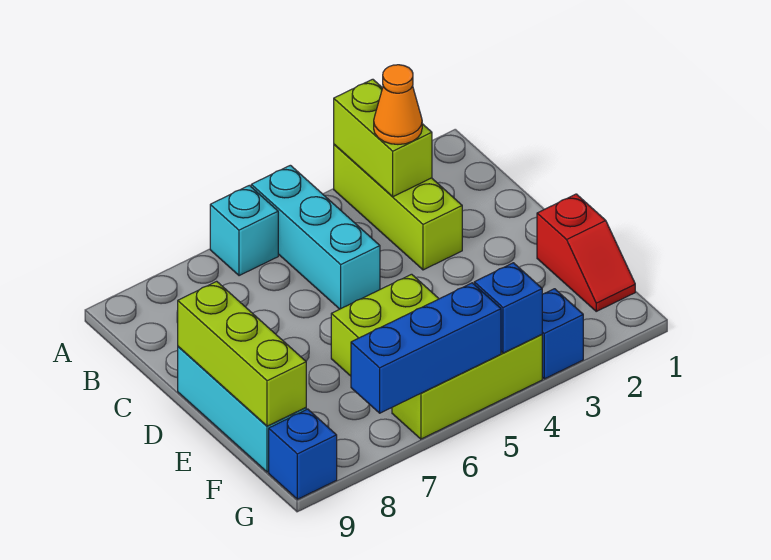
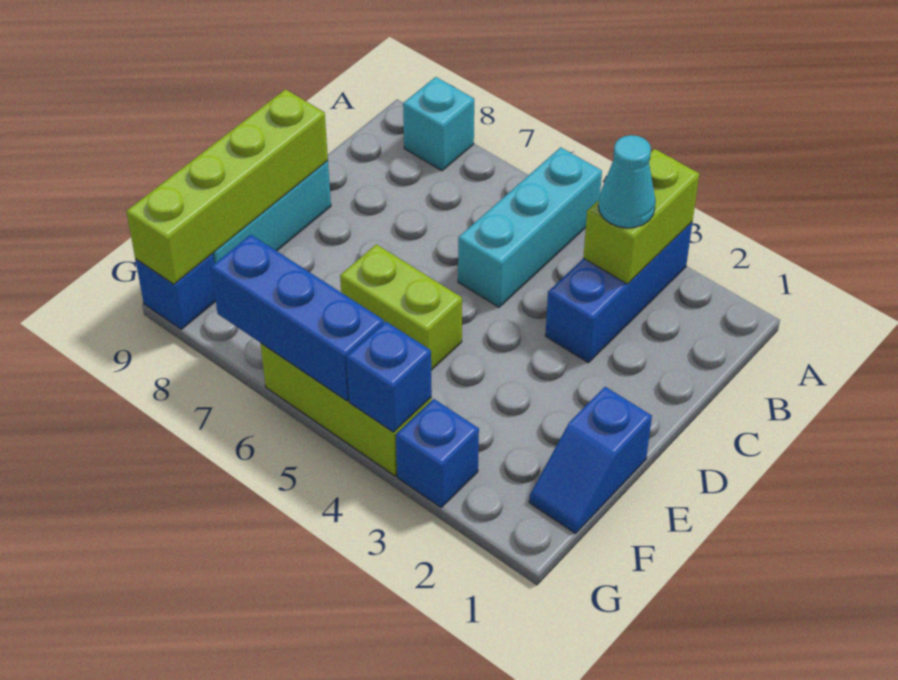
lime 1x3 brick [334,145,462,270] -> blue 1x3 brick [545,222,692,363]
cyan 1x1 brick [210,185,278,276] -> cyan 1x1 brick moved to [403,77,474,171]
orange 1x1 cone [374,65,422,144] -> cyan 1x1 cone [598,135,656,228]
lime 1x3 brick [178,281,306,426] -> lime 1x4 brick [126,89,328,284]
red 1x2 slope [537,194,635,311] -> blue 1x2 slope [529,387,652,534]

